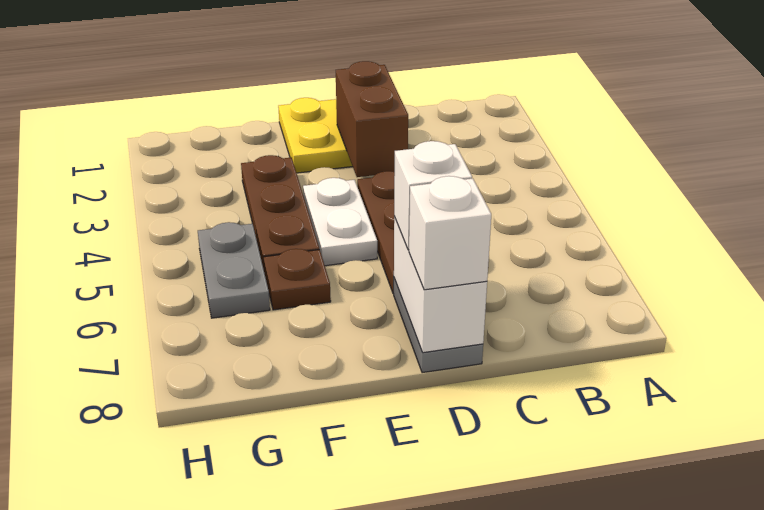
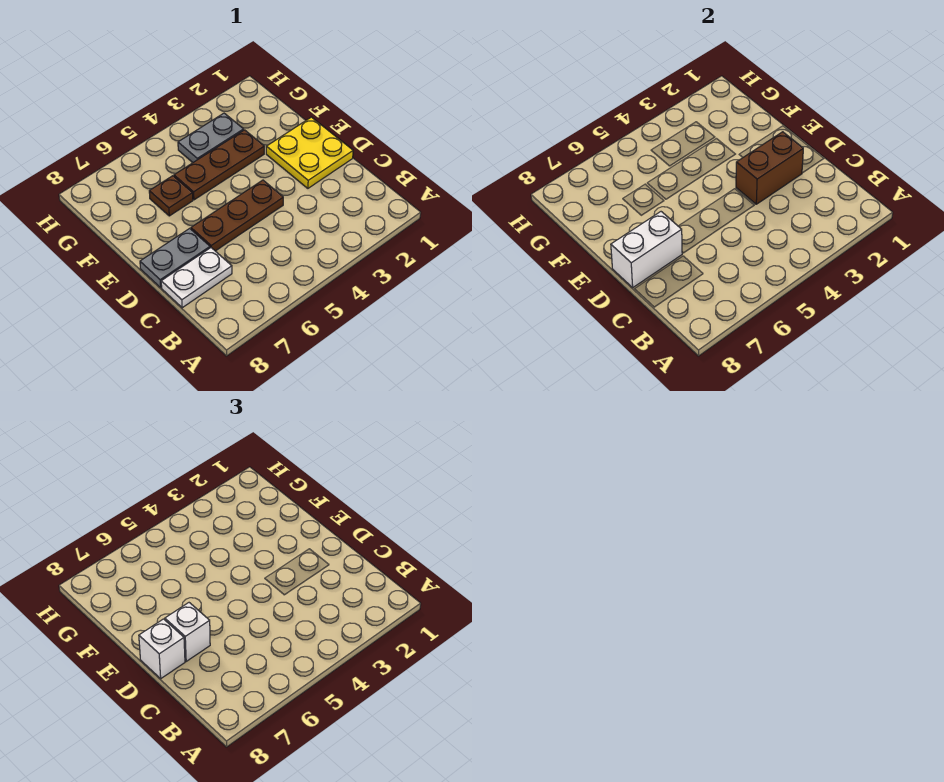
white 1x2 plate [303,178,377,266] -> white 1x2 plate moved to [161,248,232,308]
grey 1x2 plate [198,222,270,318] -> grey 1x2 plate moved to [178,113,244,162]

